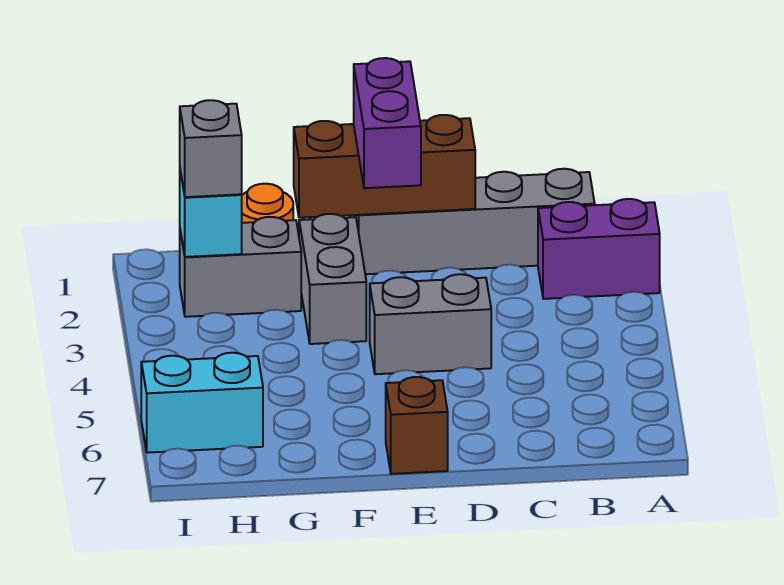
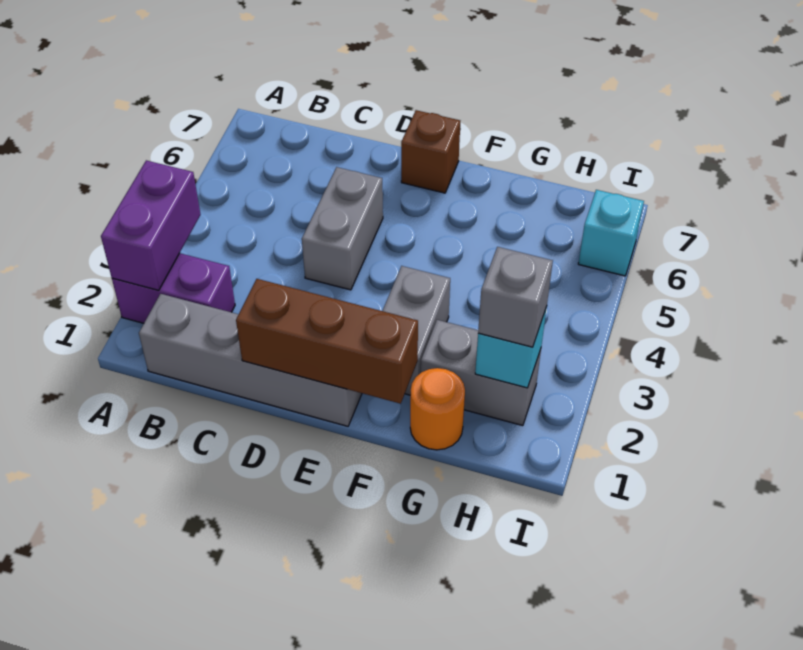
grey 1x2 brick [370,274,491,374] -> grey 1x2 brick turned to [302,167,383,290]
purple 1x2 brick [354,58,421,188] -> purple 1x2 brick moved to [101,160,201,290]
cyan 1x2 brick [141,353,263,453] -> cyan 1x1 brick [578,190,644,276]

